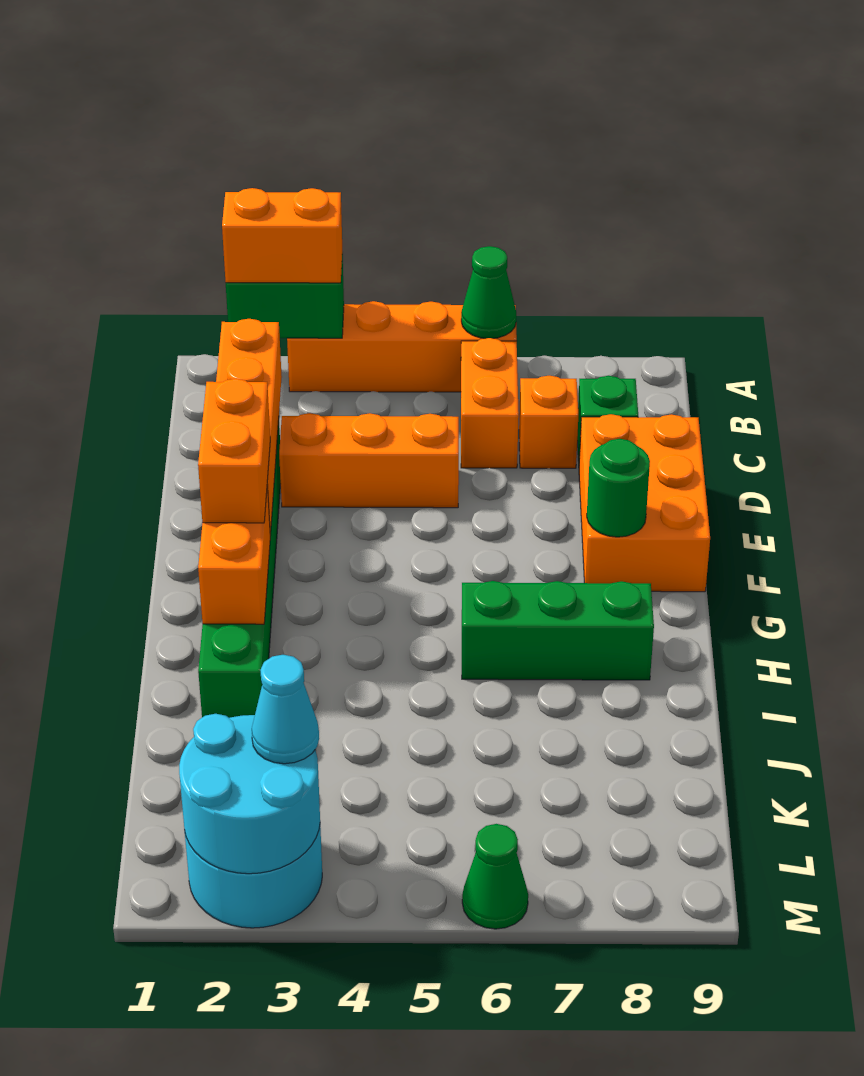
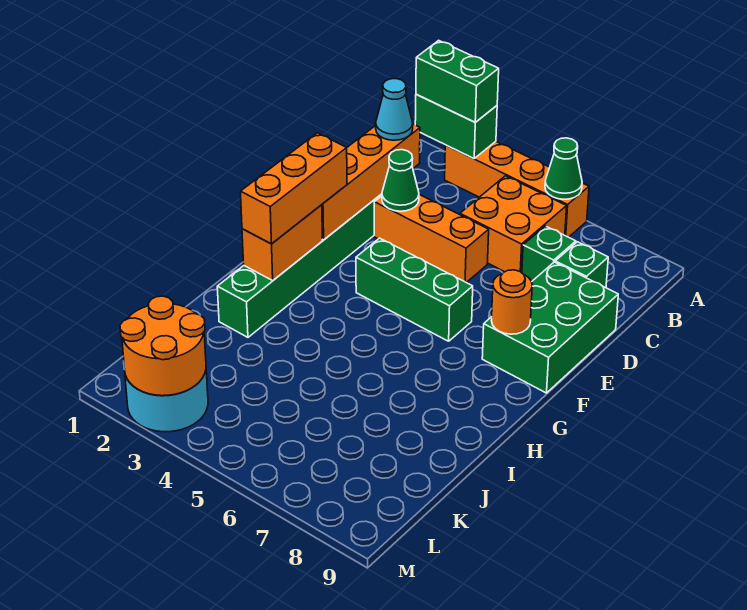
orange 1x2 brick [222,188,342,283] -> green 1x2 brick [416,40,499,122]
orange 1x2 brick [461,338,519,468] -> orange 2x2 brick [460,176,567,273]
orange 1x1 brick [519,376,578,468] -> green 1x1 brick [522,226,576,282]
orange 2x3 brick [579,414,710,592] -> green 2x3 brick [482,262,618,393]
orange 1x2 brick [198,379,270,523] -> orange 1x3 brick [241,133,347,244]
green 1x1 round brick [587,439,650,537] -> orange 1x1 round brick [492,270,532,334]
green 1x3 brick [462,581,654,680] -> green 1x3 brick moved to [356,238,473,341]
cyan 2x2 round brick [179,714,320,874] -> orange 2x2 round brick [120,296,206,396]
cyan 1x1 cone [252,655,319,764] -> cyan 1x1 cone moved to [376,79,413,140]
green 1x1 cone [462,824,528,929] -> green 1x1 cone moved to [382,150,419,211]

